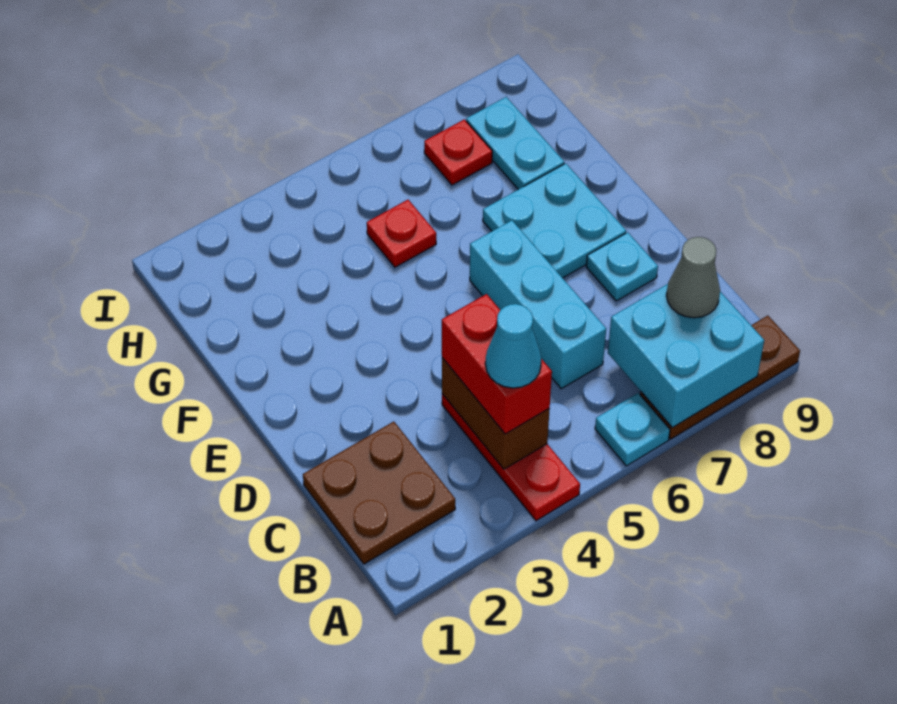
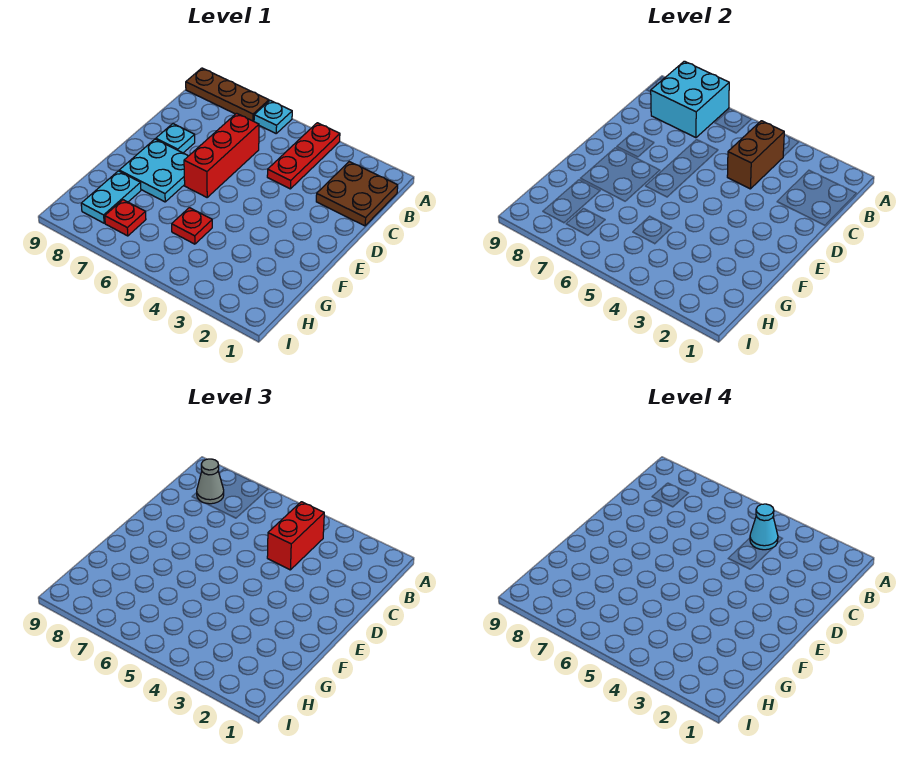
cyan 1x3 brick [470,220,606,389] -> red 1x3 brick [184,113,259,197]

